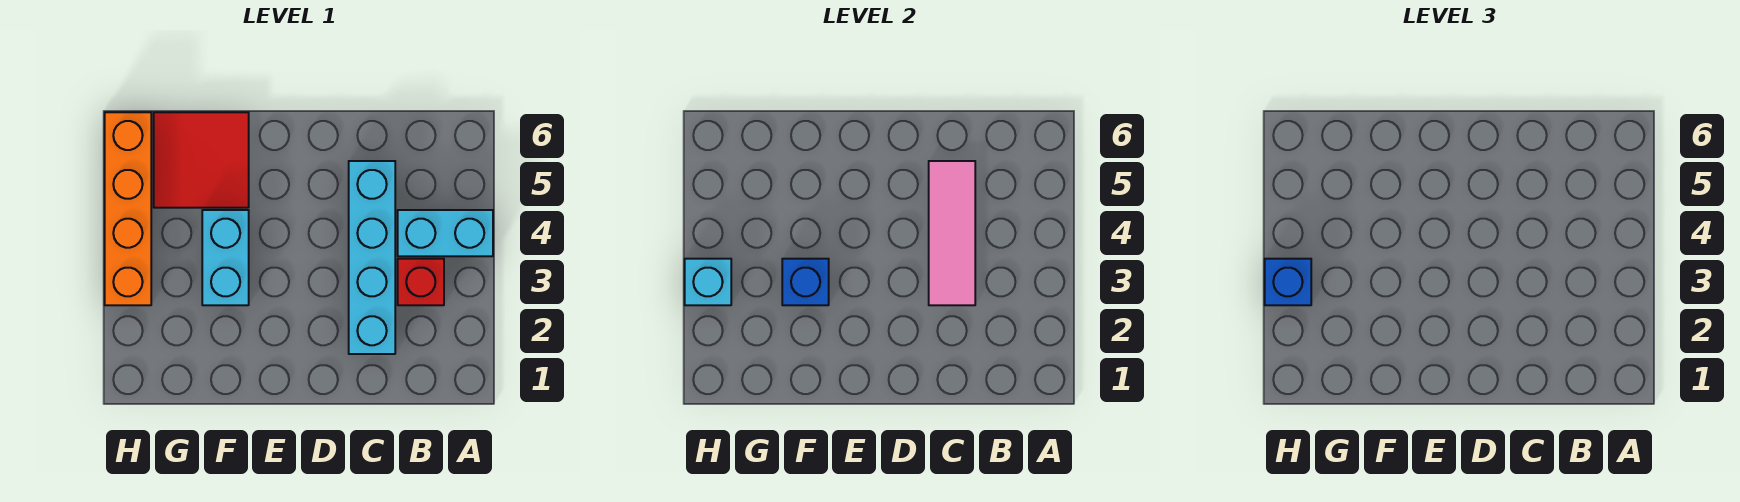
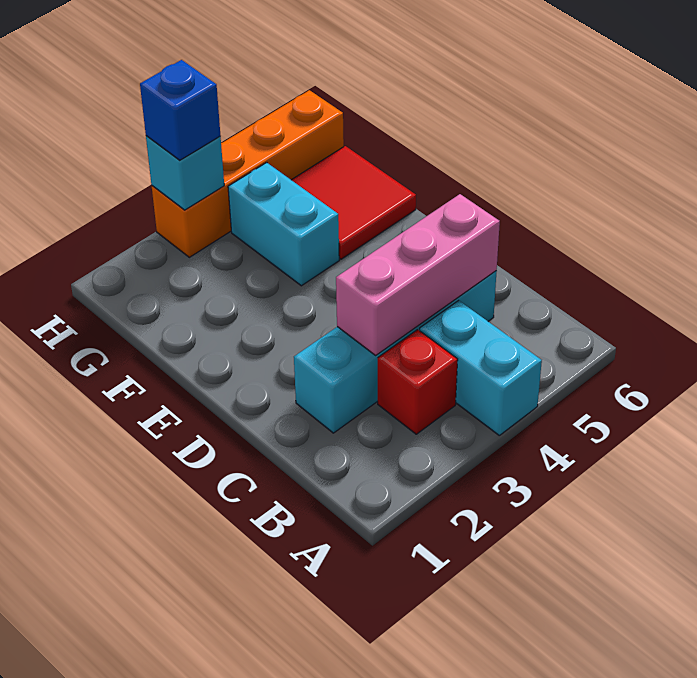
pink 1x3 tile [929,161,975,305] -> pink 1x3 brick [336,194,500,355]
cyan 1x2 brick [202,210,249,305] -> cyan 1x2 brick turned to [228,163,339,286]
blue 1x1 brick [782,259,829,305] -> none

